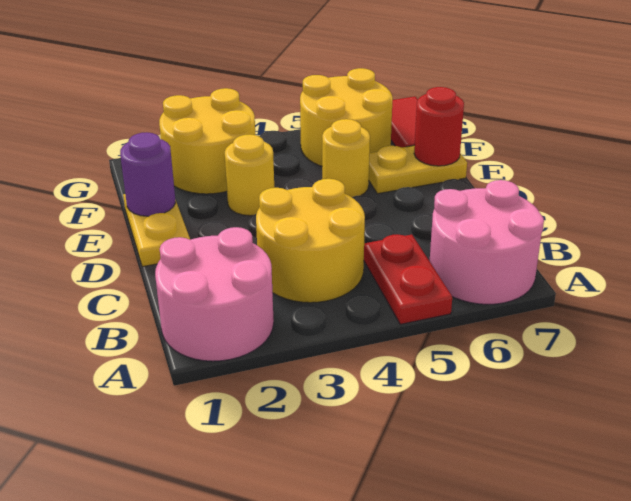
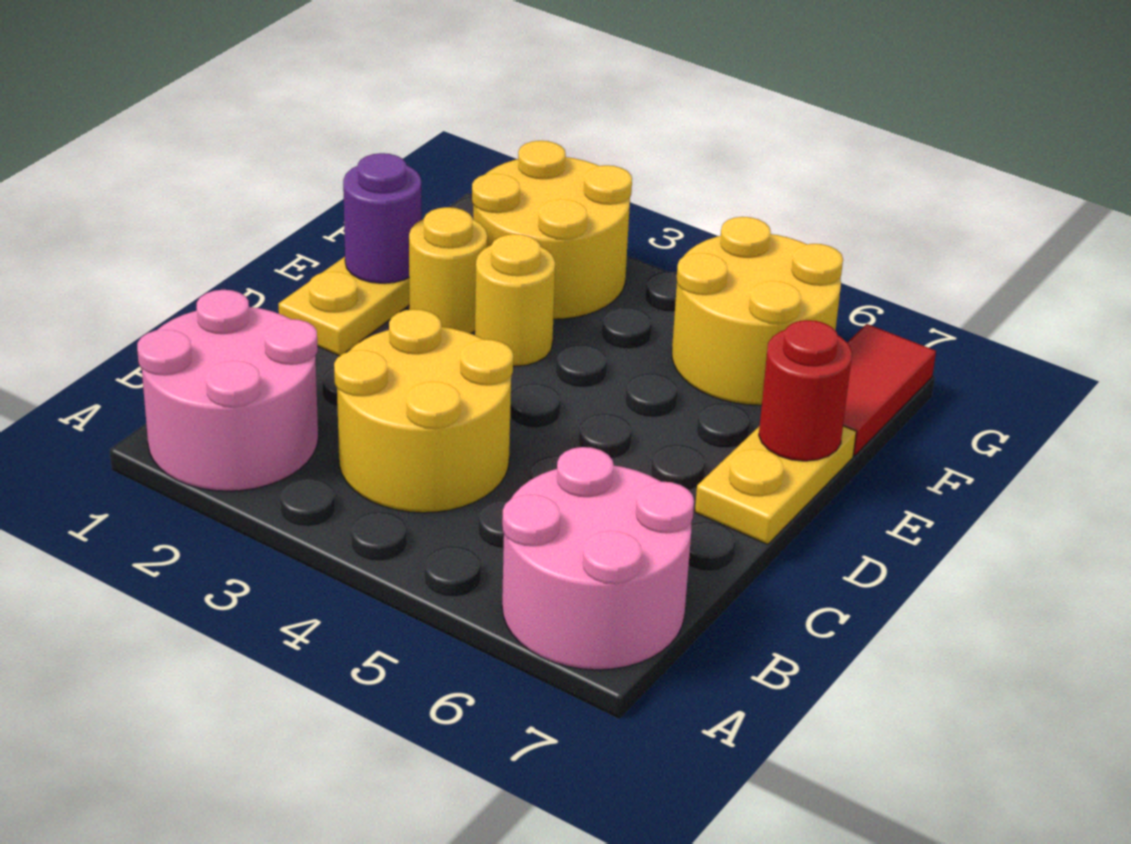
red 1x2 plate [364,234,452,324] -> none
yellow 1x1 round brick [322,119,370,197] -> yellow 1x1 round brick moved to [409,207,487,334]
yellow 1x2 plate [369,145,467,194] -> yellow 1x2 plate turned to [695,426,856,545]

